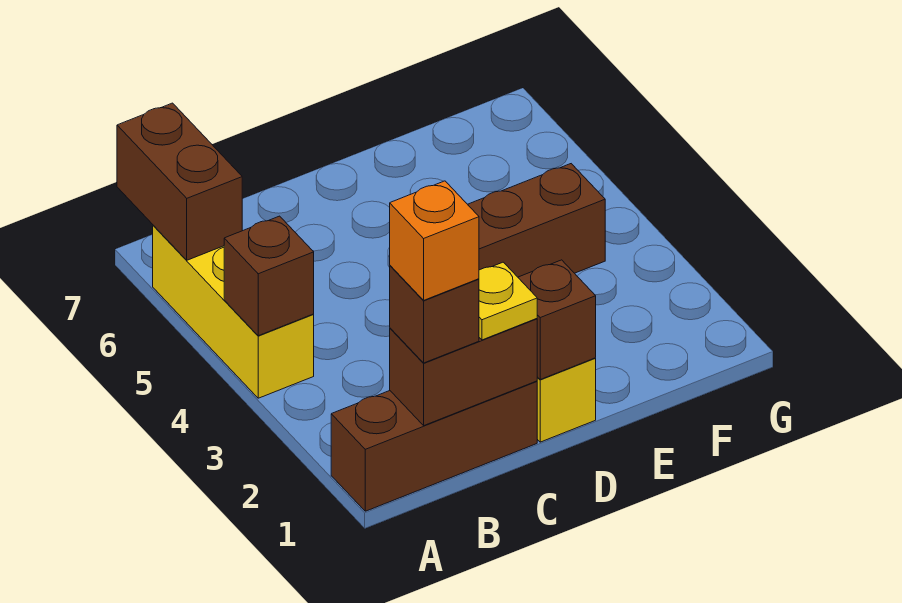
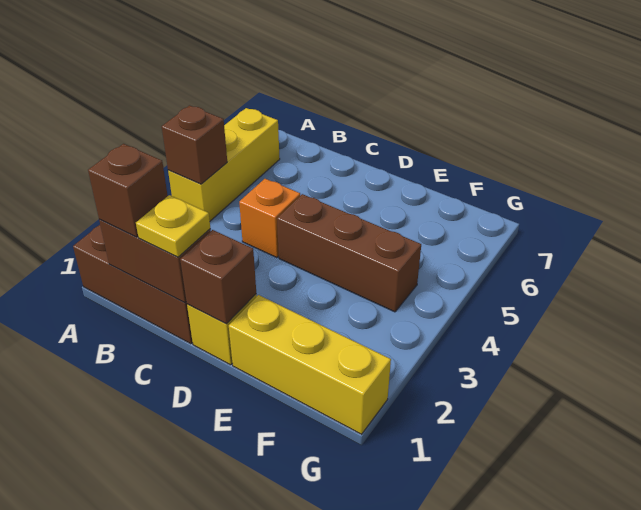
brown 1x2 brick [117,103,242,260] -> none
orange 1x1 brick [390,181,479,301] -> orange 1x1 brick moved to [239,179,300,258]
none -> yellow 1x3 brick [229,295,391,434]

